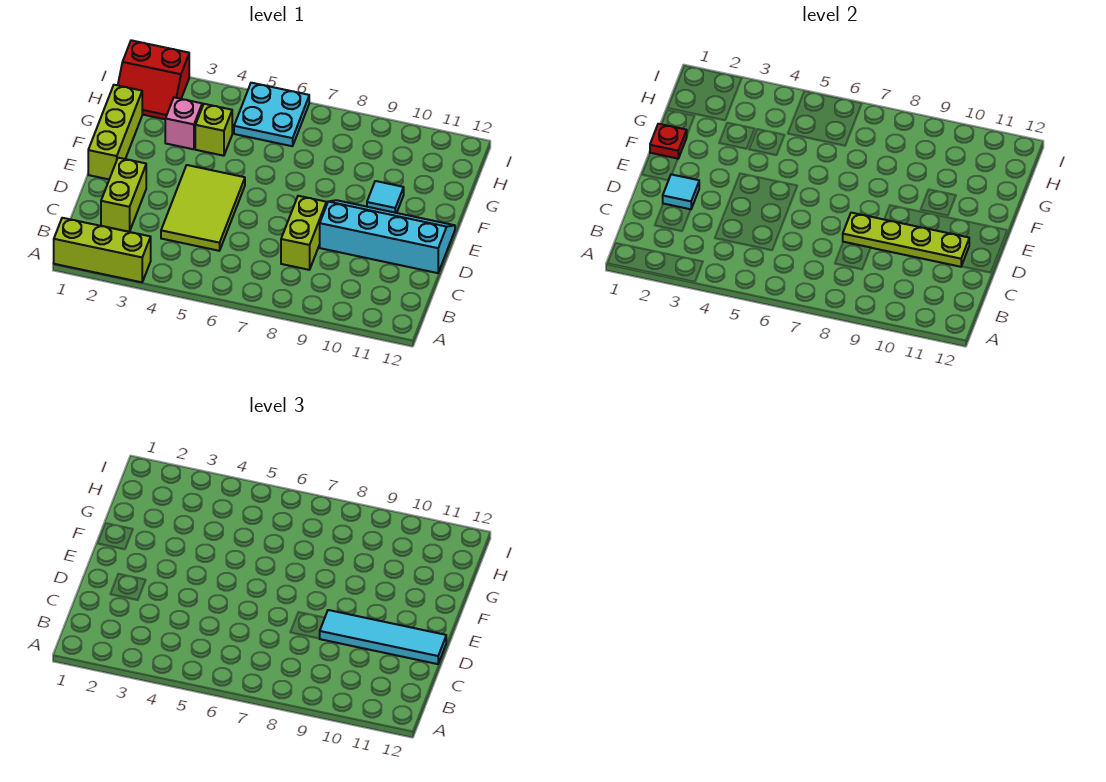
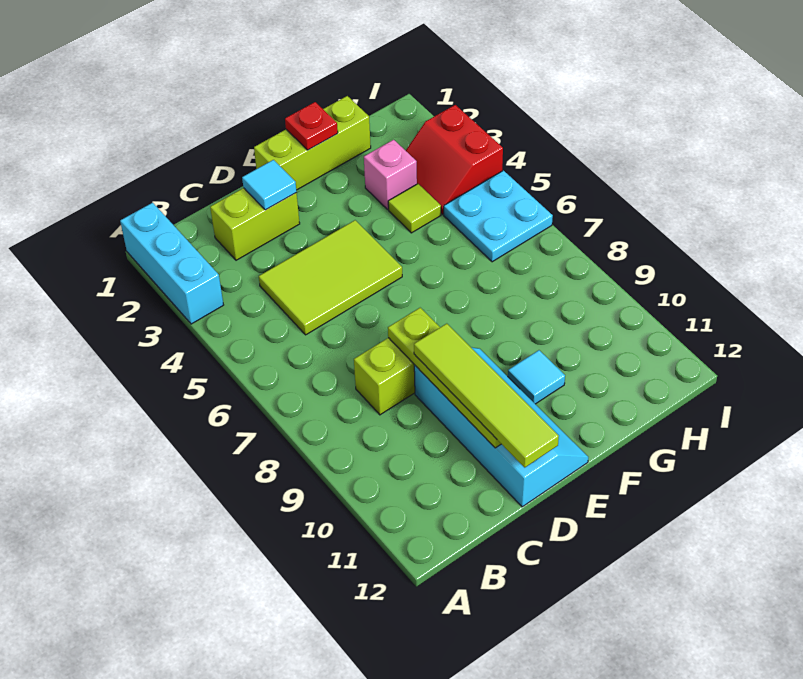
lime 1x3 brick [54,218,151,282] -> cyan 1x3 brick [120,203,223,324]
cyan 1x4 tile [319,610,446,664] -> lime 1x4 tile [414,324,559,467]
lime 1x1 brick [195,104,232,156] -> lime 1x1 tile [388,184,441,233]
red 2x2 slope [118,40,189,119] -> red 2x2 slope moved to [406,105,503,214]

